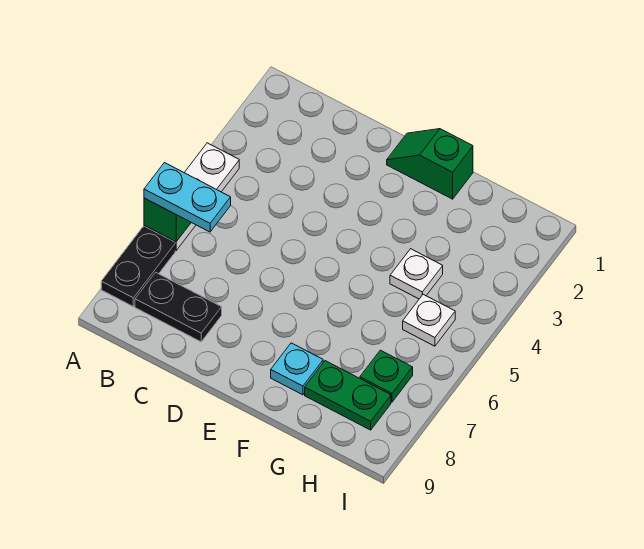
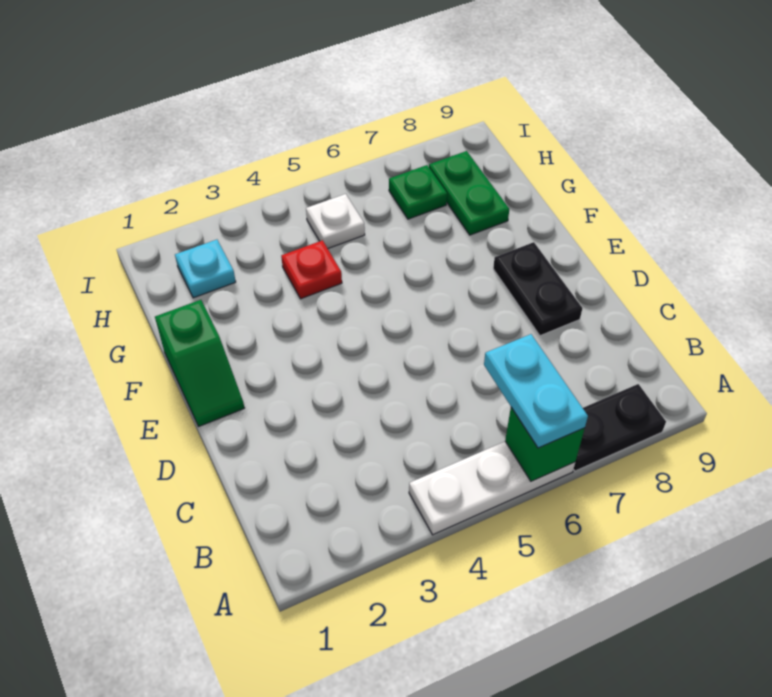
black 1x2 plate [135,272,222,342] -> black 1x2 plate moved to [493,242,582,336]
cyan 1x1 plate [271,343,323,395] -> cyan 1x1 plate moved to [175,240,236,298]
white 1x1 plate [390,249,443,299] -> red 1x1 plate [281,240,342,299]

